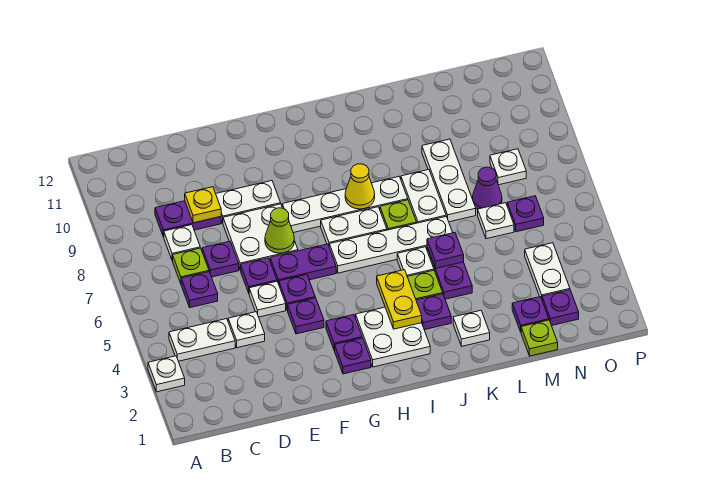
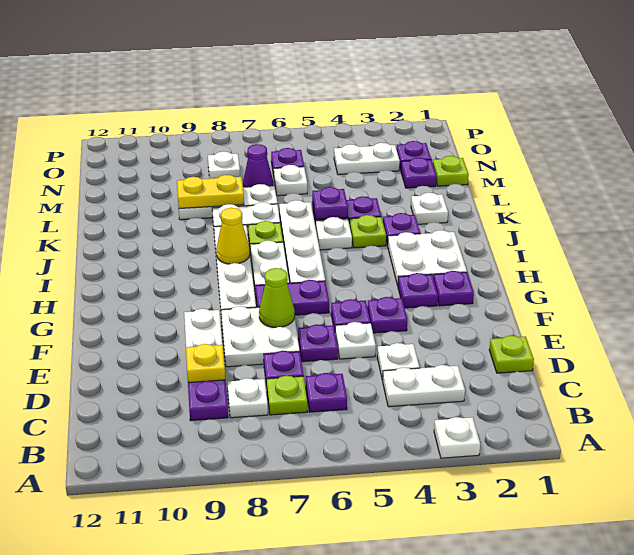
white 1x2 plate [169,319,235,361] -> white 1x2 plate turned to [382,365,465,407]
none -> lime 1x1 plate [489,336,534,373]
purple 1x2 plate [270,244,336,284] -> purple 1x2 plate turned to [255,280,329,315]
yellow 1x2 plate [377,270,422,329] -> yellow 1x2 plate moved to [177,175,244,209]

